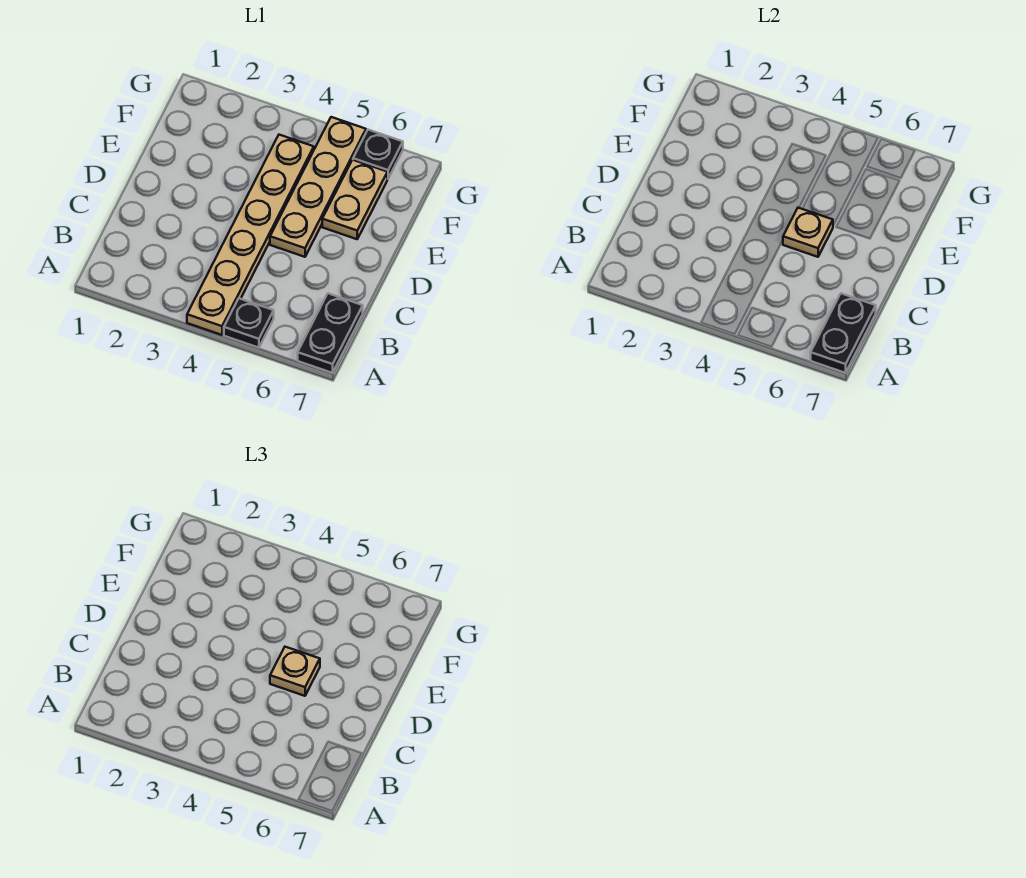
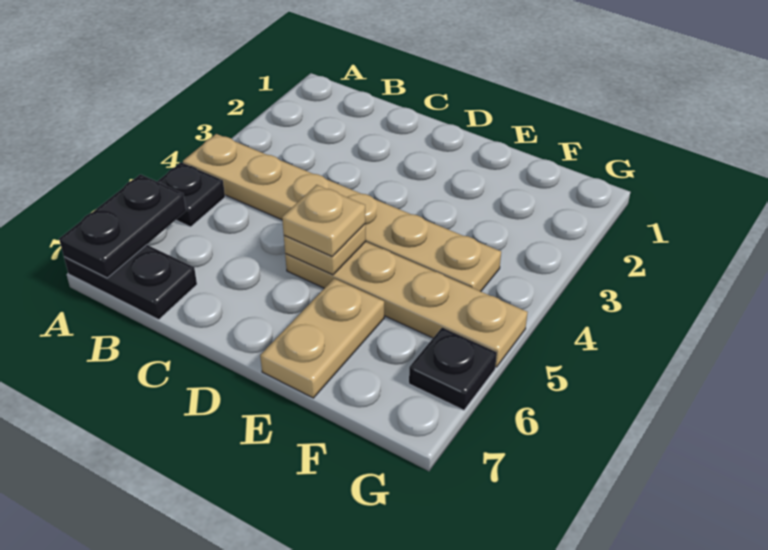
black 1x2 plate [811,293,876,373] -> black 1x2 plate turned to [59,174,186,278]
tan 1x2 plate [322,160,387,239] -> tan 1x2 plate turned to [260,279,384,398]

